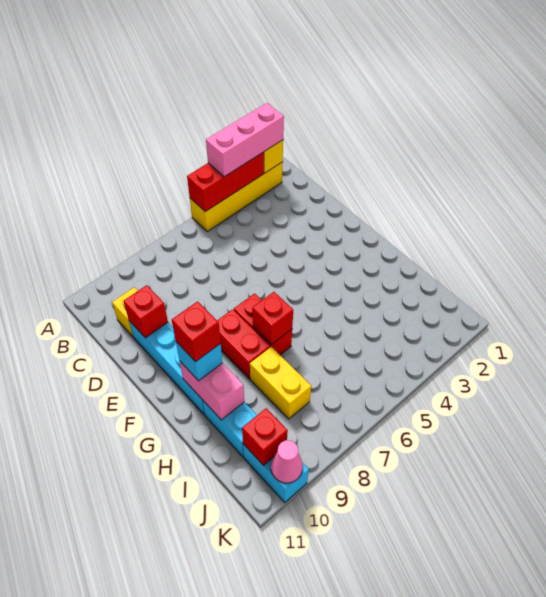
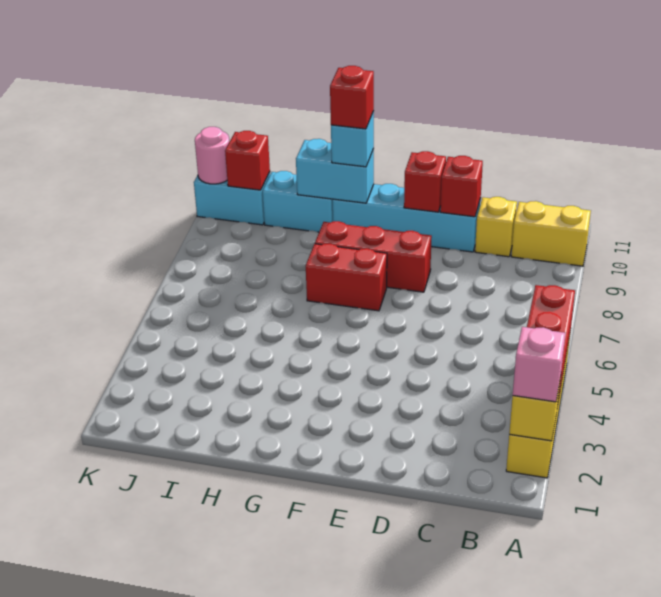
pink 1x3 brick [206,103,284,177] -> pink 1x1 brick [513,327,565,402]
red 1x2 brick [217,309,270,379] -> red 1x3 brick [315,221,432,292]
red 1x1 brick [252,292,293,345] -> red 1x1 brick moved to [404,151,446,212]
pink 1x2 brick [180,362,244,420] -> cyan 1x2 brick [296,139,374,203]
yellow 1x2 brick [250,347,311,419] -> yellow 1x2 brick moved to [511,201,591,266]
pink 1x1 cone [271,440,303,483] -> pink 1x1 round brick [195,127,229,184]

